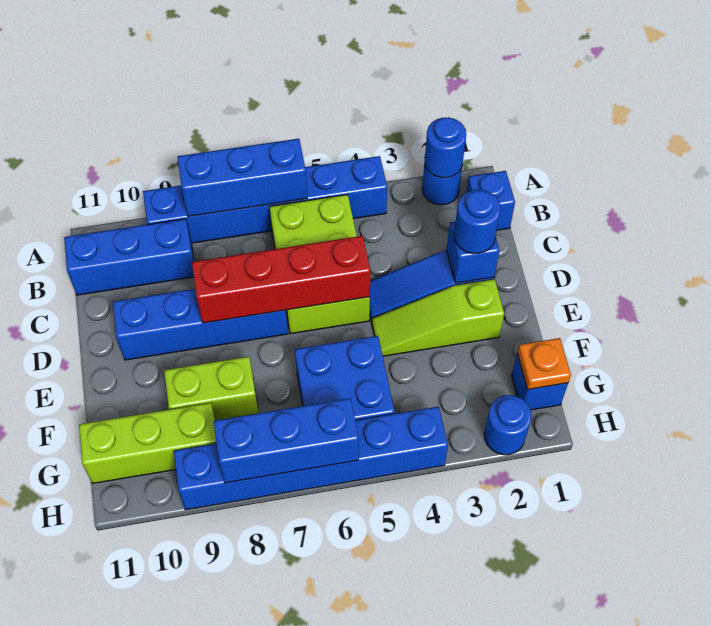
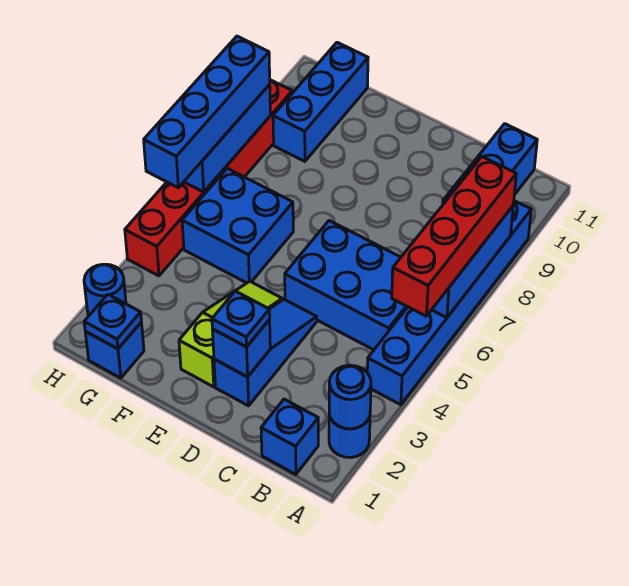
lime 2x3 brick [270,195,370,334] -> blue 2x3 brick [285,221,407,350]
blue 1x1 round brick [454,190,501,254] -> blue 1x1 plate [212,291,270,347]
red 1x4 brick [192,236,370,323] -> red 1x4 brick moved to [392,157,516,316]
blue 1x4 brick [113,289,288,360] -> blue 1x4 brick moved to [144,36,270,188]
lime 1x2 brick [164,357,258,420] -> none
orange 1x1 plate [517,338,571,389] -> blue 1x1 plate [84,295,141,349]
lime 1x3 brick [79,403,216,483] -> blue 1x3 brick [273,42,368,161]
blue 1x6 brick [174,407,448,510] -> red 1x6 brick [125,80,292,276]

